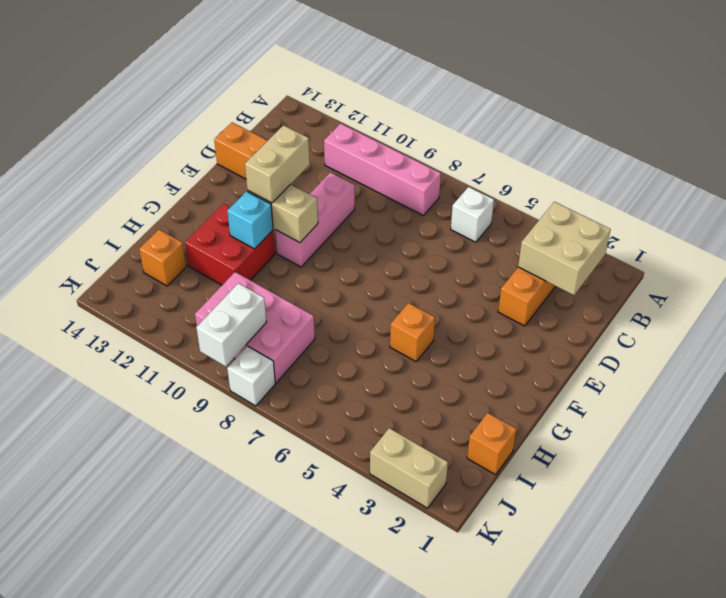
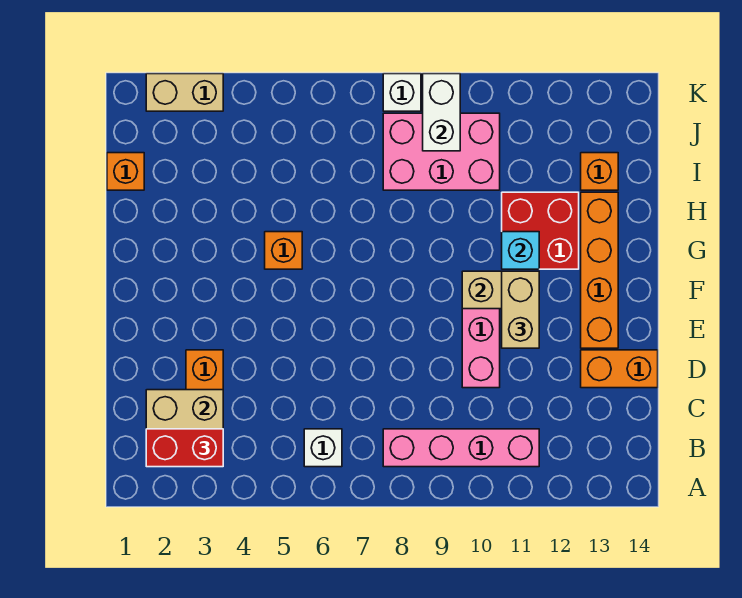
none -> red 1x2 brick [146,429,223,467]
none -> orange 1x4 brick [581,192,618,348]

